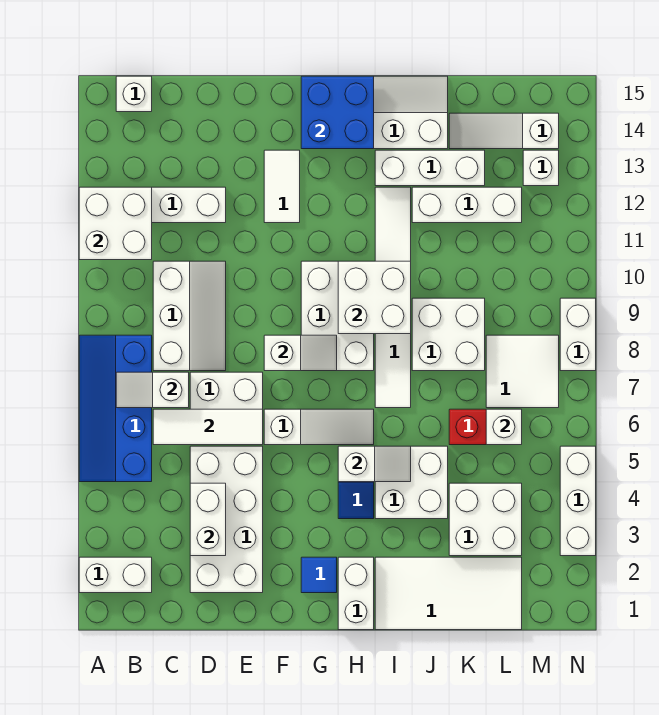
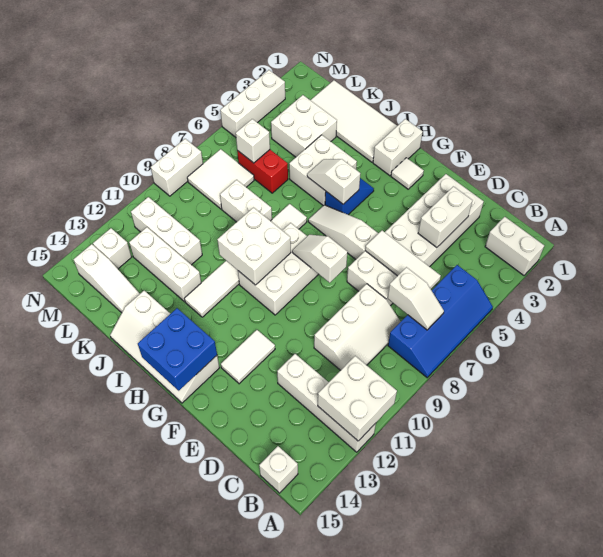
white 2x3 slope [153,261,226,371] -> white 2x3 slope turned to [314,284,401,370]
blue 1x1 tile [301,557,337,593] -> white 1x1 tile [391,158,424,189]
white 1x3 brick [375,150,485,186] -> white 1x3 brick moved to [131,197,202,265]
white 2x2 brick [412,298,485,371] -> white 1x2 brick [220,180,272,222]

